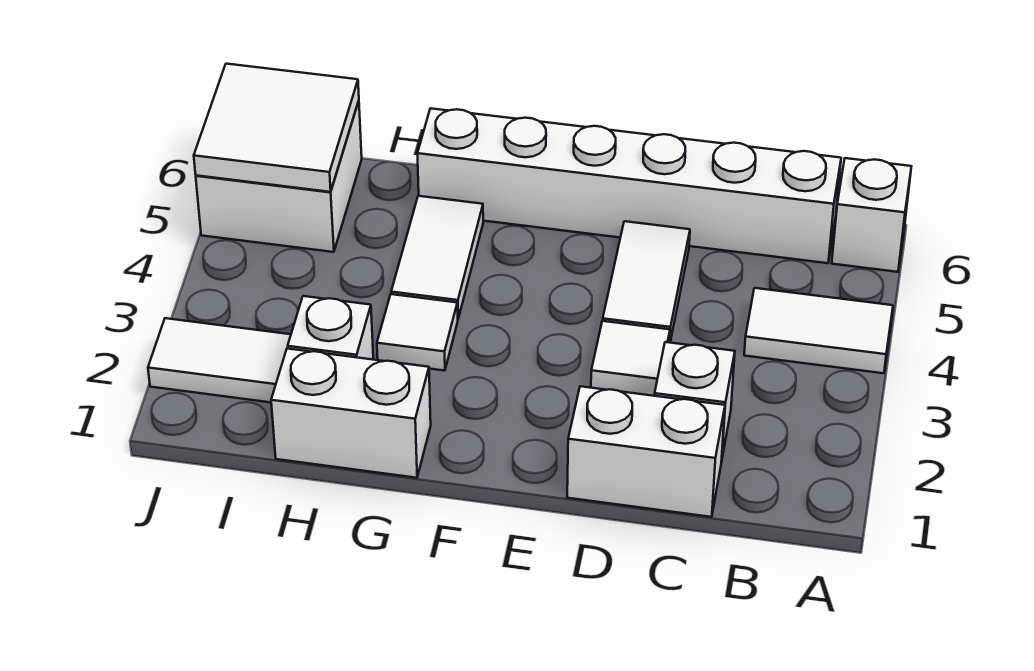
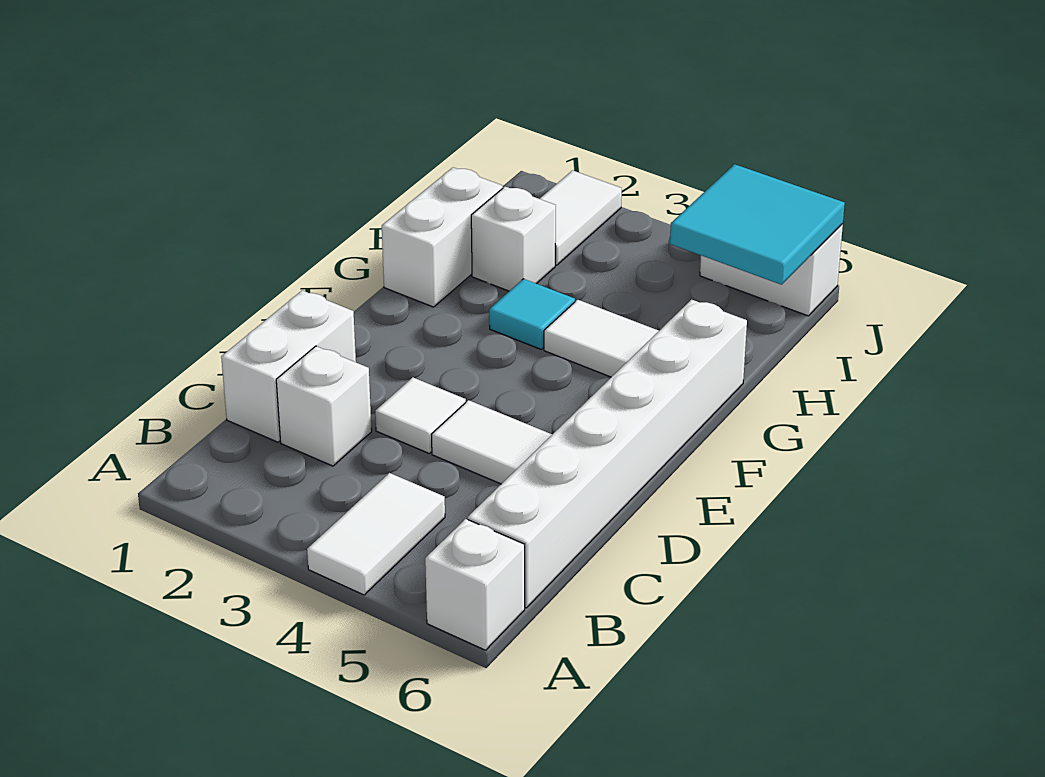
white 1x1 tile [377,294,458,371] -> cyan 1x1 tile [489,279,575,349]
white 2x2 brick [196,101,362,252] -> white 1x2 brick [700,224,843,316]
white 2x2 tile [194,64,359,192] -> cyan 2x2 tile [670,164,845,285]

